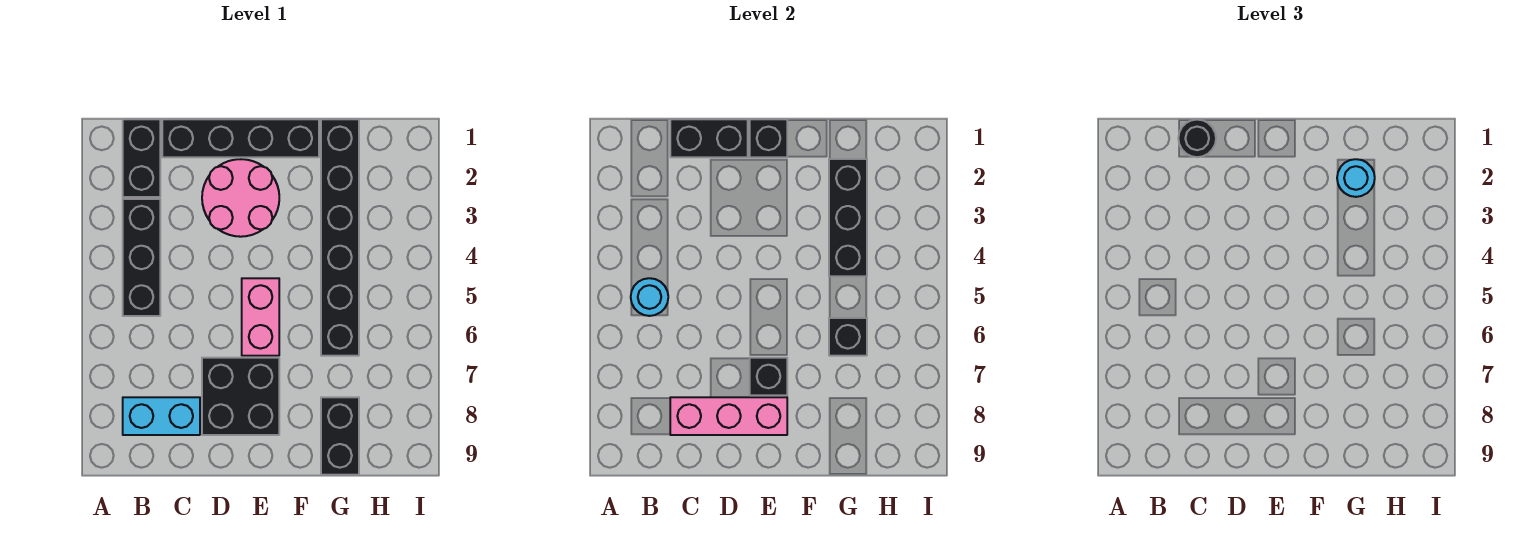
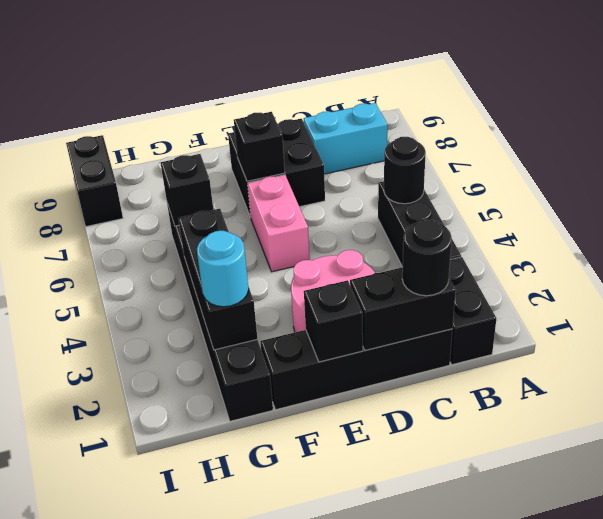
cyan 1x1 round brick [631,278,668,316] -> black 1x1 round brick [384,137,426,204]
pink 1x3 brick [670,397,787,435] -> none
black 1x2 brick [321,397,359,475] -> black 1x2 brick moved to [66,135,123,227]

